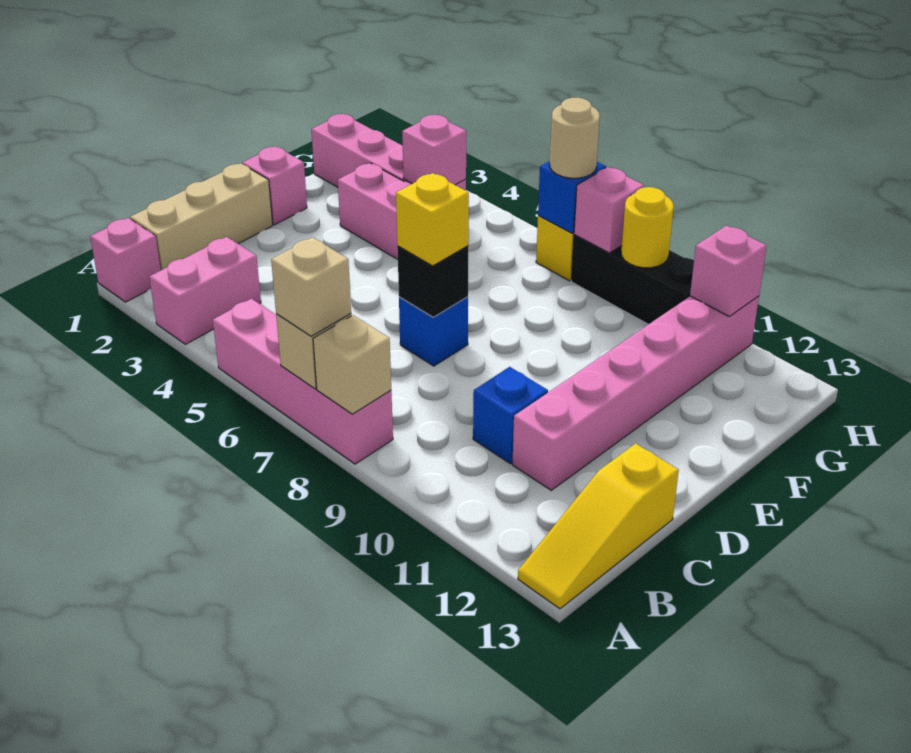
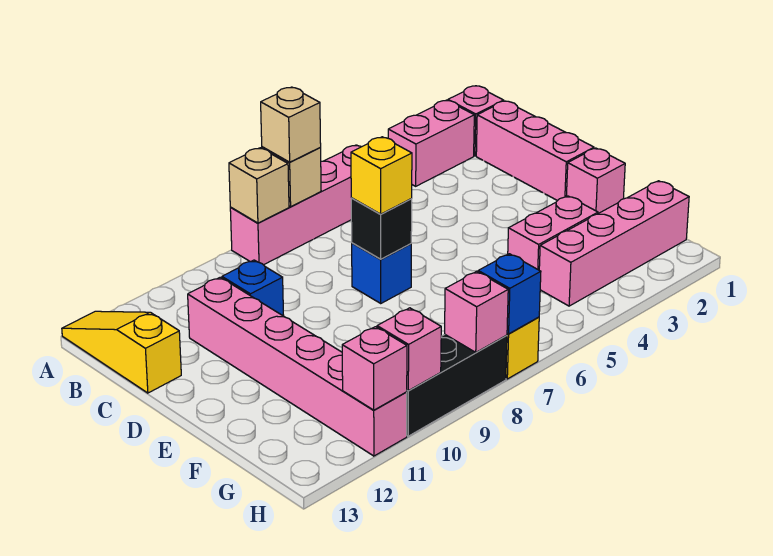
pink 1x2 brick [149,237,261,344] -> pink 1x2 brick turned to [388,100,474,186]
tan 1x3 brick [130,163,273,270] -> pink 1x3 brick [476,101,594,201]
pink 1x1 brick [402,115,466,185] -> pink 1x1 brick moved to [377,308,441,391]
tan 1x1 round brick [550,98,600,178] -> none
yellow 1x1 round brick [621,187,674,268] -> none

